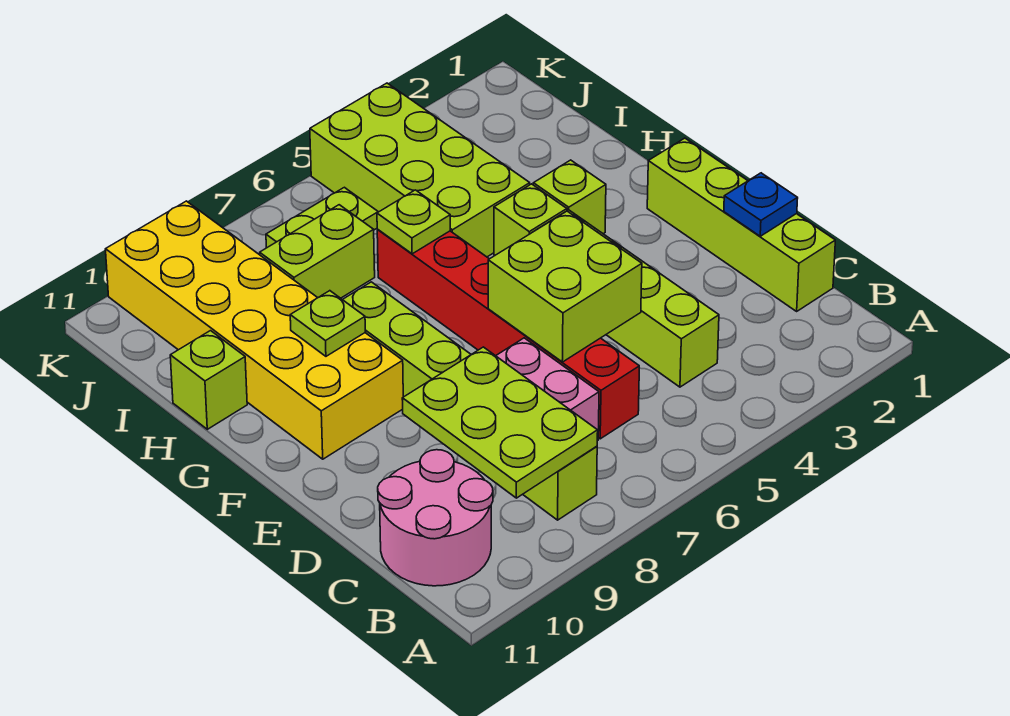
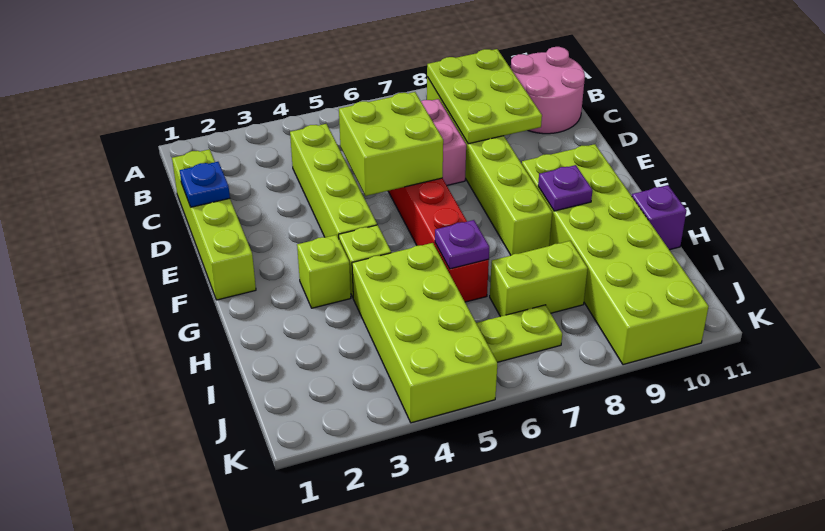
yellow 2x6 brick [106,201,403,459] -> lime 2x6 brick [522,144,709,365]
lime 1x1 plate [290,291,365,356] -> purple 1x1 plate [538,165,592,211]
lime 1x1 plate [377,190,450,254] -> purple 1x1 plate [435,220,489,269]
lime 1x1 brick [170,331,247,429] -> purple 1x1 brick [632,185,687,250]

